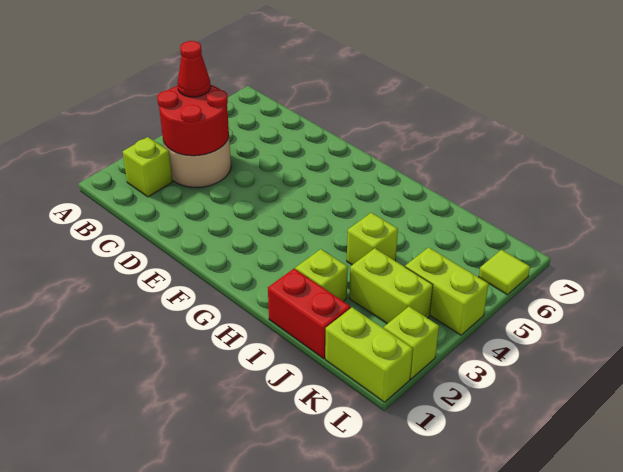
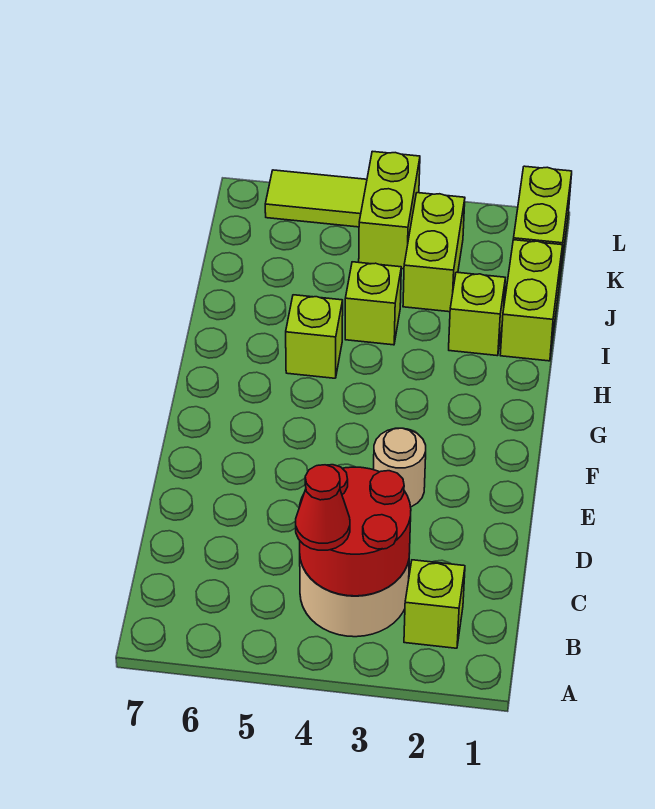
none -> tan 1x1 round brick [374,428,426,507]
red 1x2 brick [268,269,351,359] -> lime 1x2 brick [500,240,563,361]
lime 1x1 brick [384,307,439,379] -> lime 1x1 brick moved to [286,295,343,378]
lime 1x1 tile [479,250,530,295] -> lime 1x2 tile [265,170,367,227]

